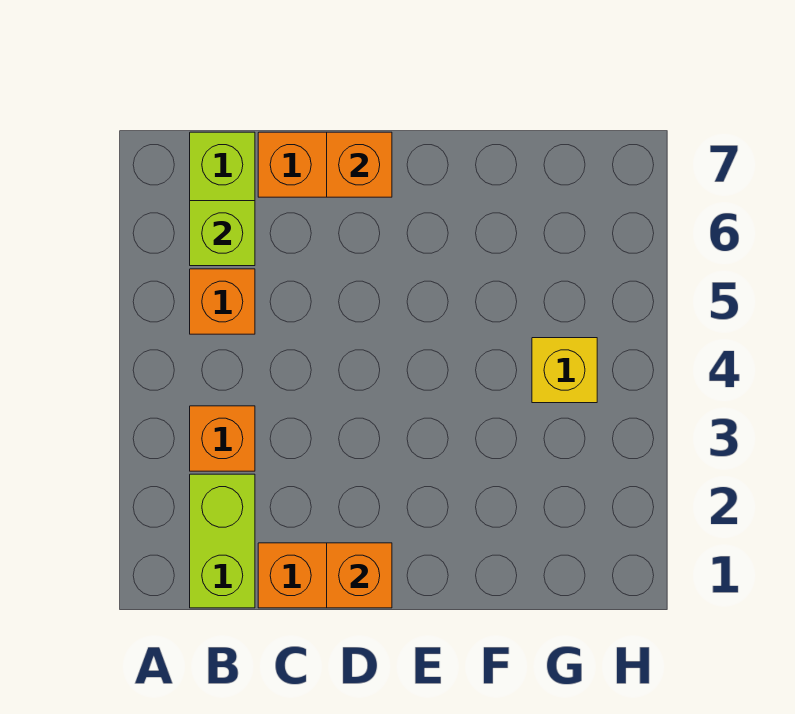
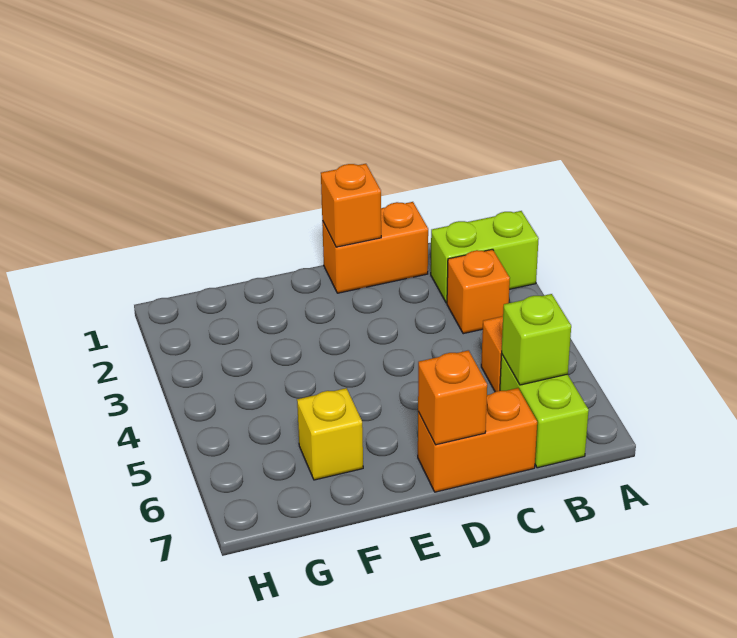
lime 1x2 brick [190,474,255,608] -> lime 1x2 brick turned to [431,211,539,303]
yellow 1x1 brick [532,338,597,403] -> yellow 1x1 brick moved to [297,388,363,480]

